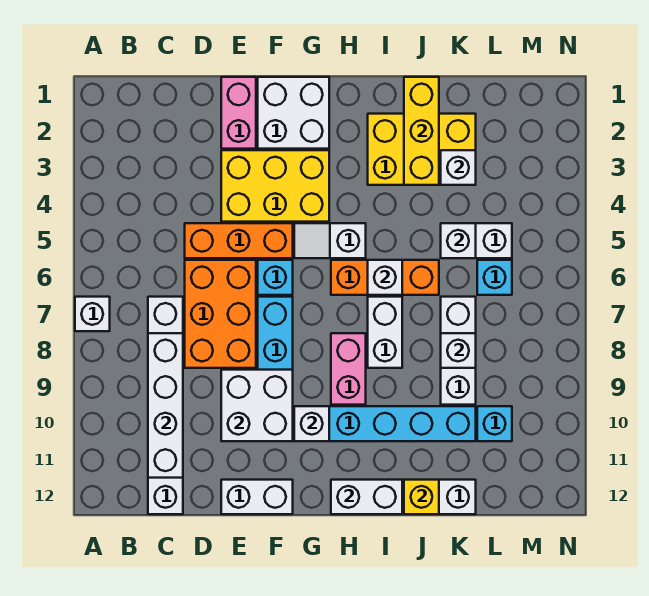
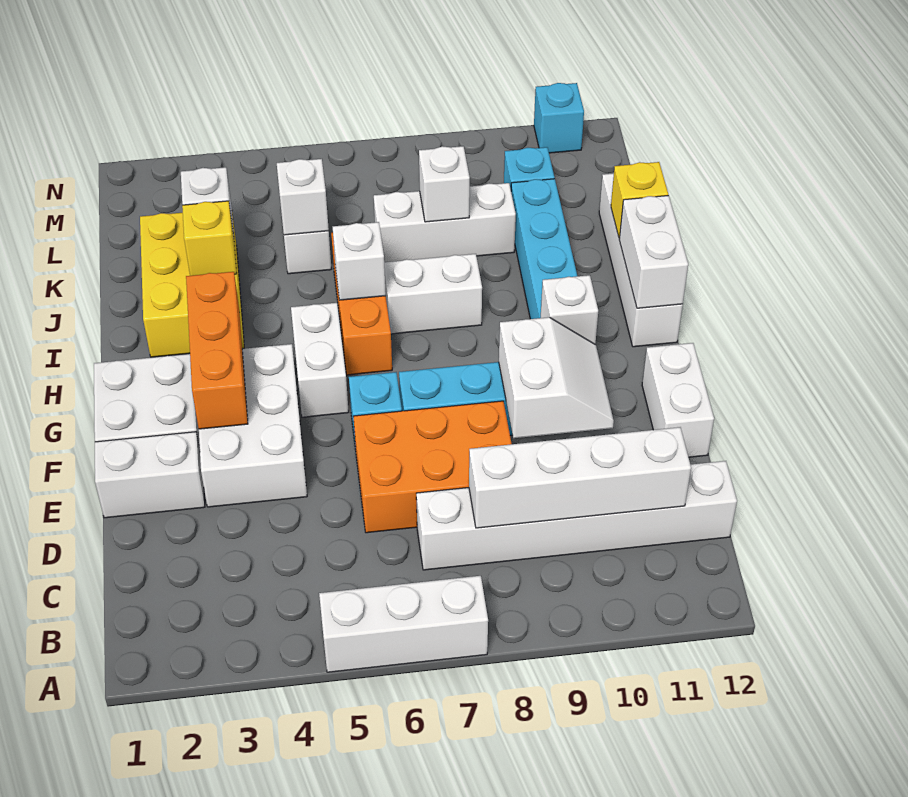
white 1x1 brick [75,297,110,331] -> white 1x3 brick [319,576,488,672]
orange 1x3 brick [185,223,293,258] -> orange 1x3 brick moved to [186,272,248,429]
pink 1x2 brick [221,77,256,149] -> white 1x2 brick [95,432,205,518]
yellow 2x3 brick [221,150,329,222] -> white 2x3 brick [199,344,307,507]
white 2x2 brick [221,370,293,441] -> white 2x2 slope [499,317,614,438]
white 1x2 slope [294,223,366,258] -> white 1x2 brick [291,303,349,417]
pink 1x2 brick [331,333,366,405] -> none
yellow 1x3 brick [404,77,439,185] -> yellow 1x1 brick [182,201,237,276]
cyan 1x1 brick [477,260,512,295] -> cyan 1x1 brick moved to [534,83,584,153]

